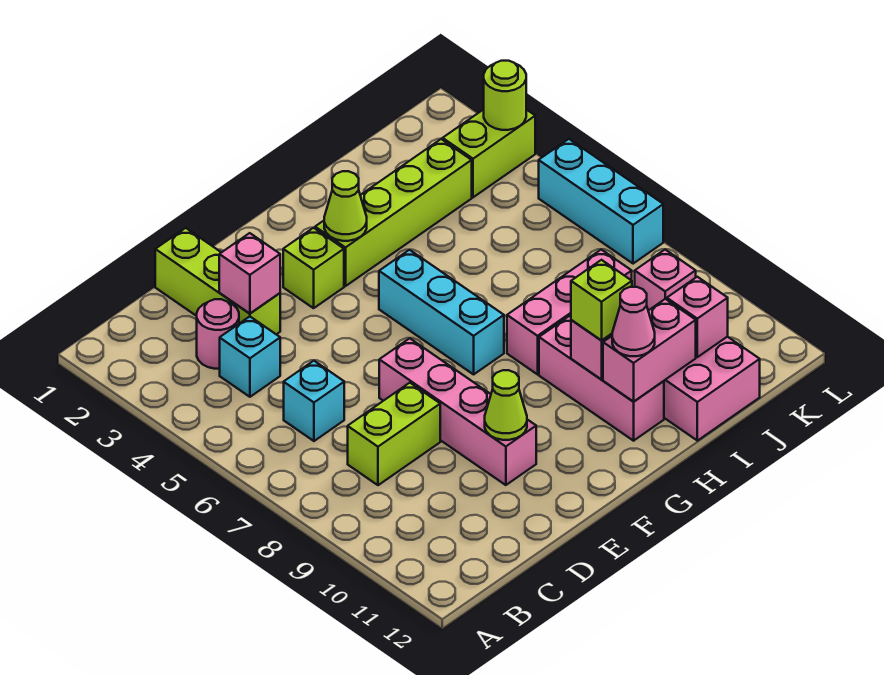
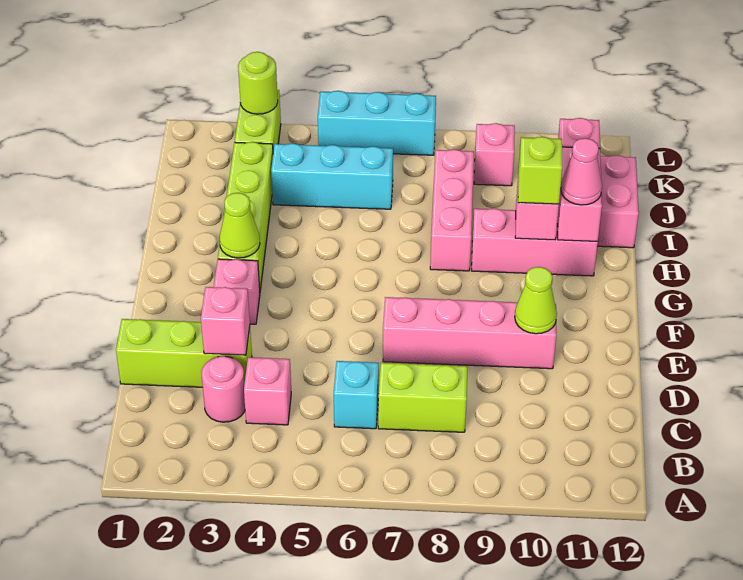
cyan 1x1 brick [220,317,280,397] -> pink 1x1 brick [244,357,291,425]
lime 1x2 brick [348,383,440,485] -> lime 1x2 brick turned to [378,363,467,432]
lime 1x1 brick [283,228,344,308] -> pink 1x1 brick [214,259,260,324]
cyan 1x3 brick [379,250,504,374] -> cyan 1x3 brick moved to [271,143,393,209]

